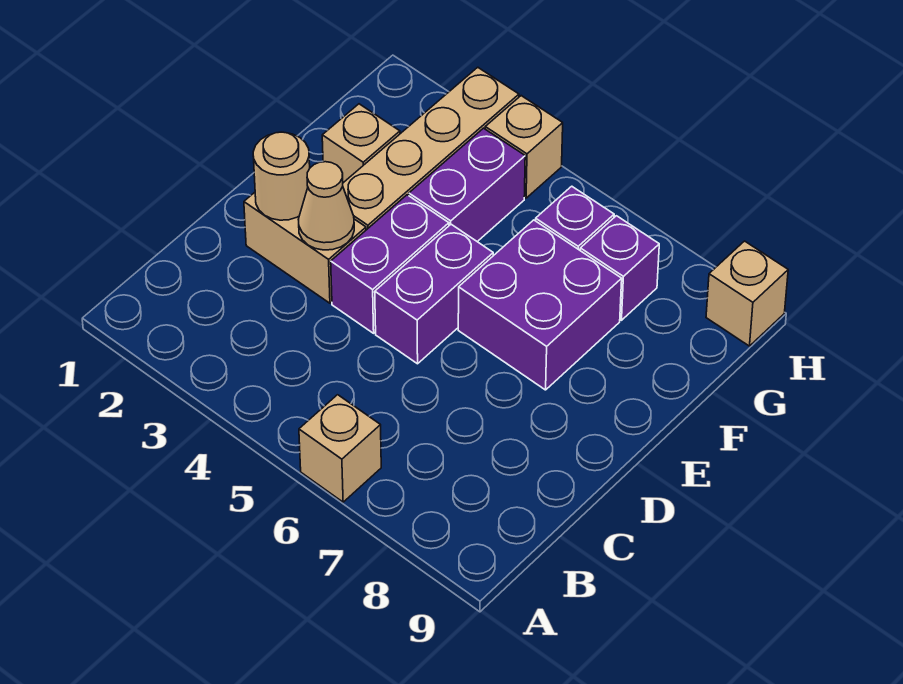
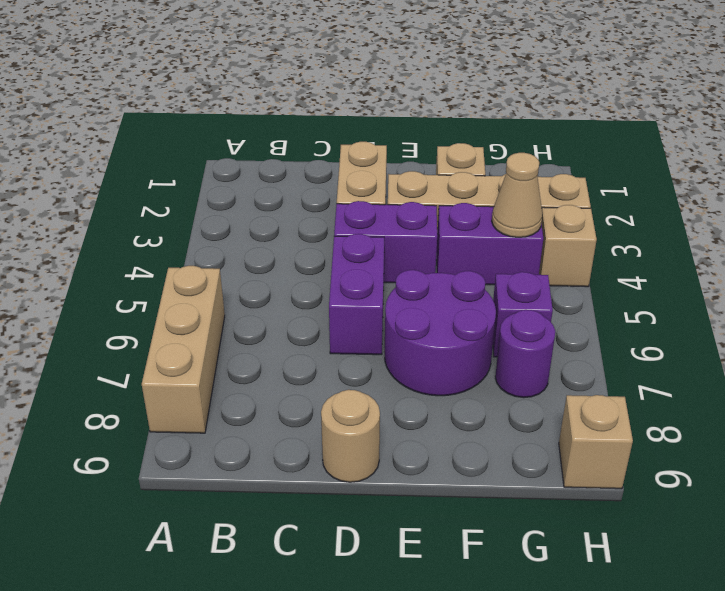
tan 1x1 brick [299,395,381,502] -> tan 1x3 brick [142,266,225,433]
tan 1x1 round brick [253,132,310,220] -> tan 1x1 round brick moved to [321,390,380,482]
tan 1x1 cone [298,162,354,250] -> tan 1x1 cone moved to [492,153,543,237]
purple 1x2 brick [375,224,493,364] -> purple 1x2 brick turned to [329,234,384,355]
purple 2x2 brick [458,220,622,390] -> purple 2x2 round brick [385,270,496,396]
purple 1x1 brick [580,216,659,320] -> purple 1x1 round brick [495,310,555,398]

